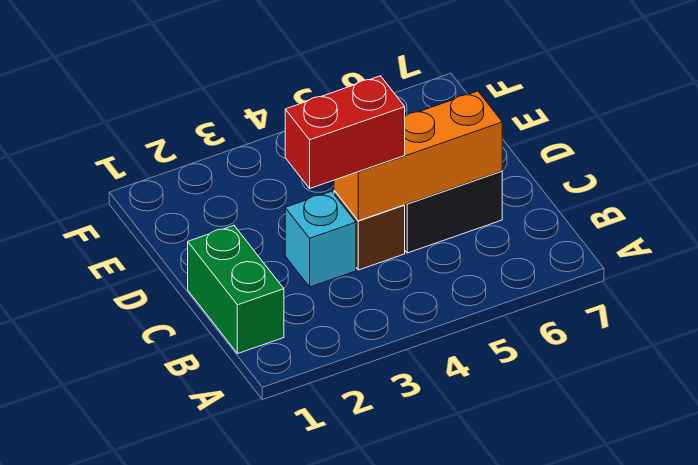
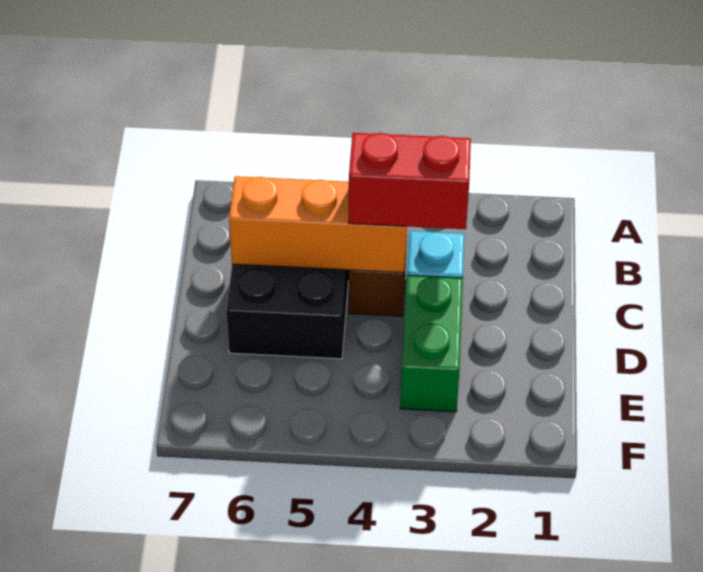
green 1x2 brick [188,225,284,354] -> green 1x2 brick moved to [400,275,463,412]

